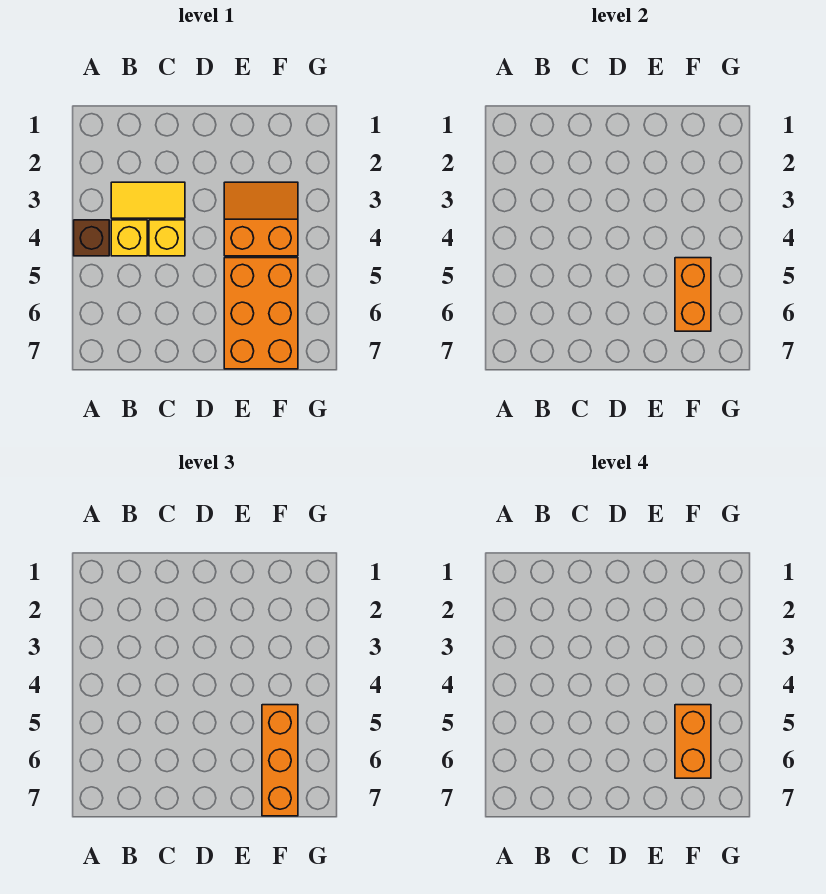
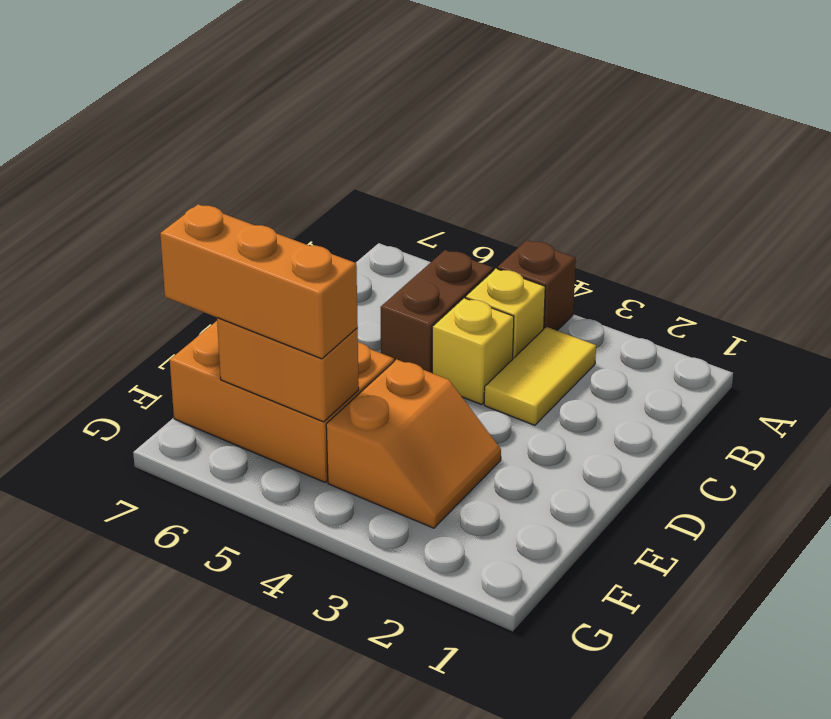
none -> brown 1x2 brick [381,250,493,373]
orange 1x2 brick [675,705,711,778] -> none

